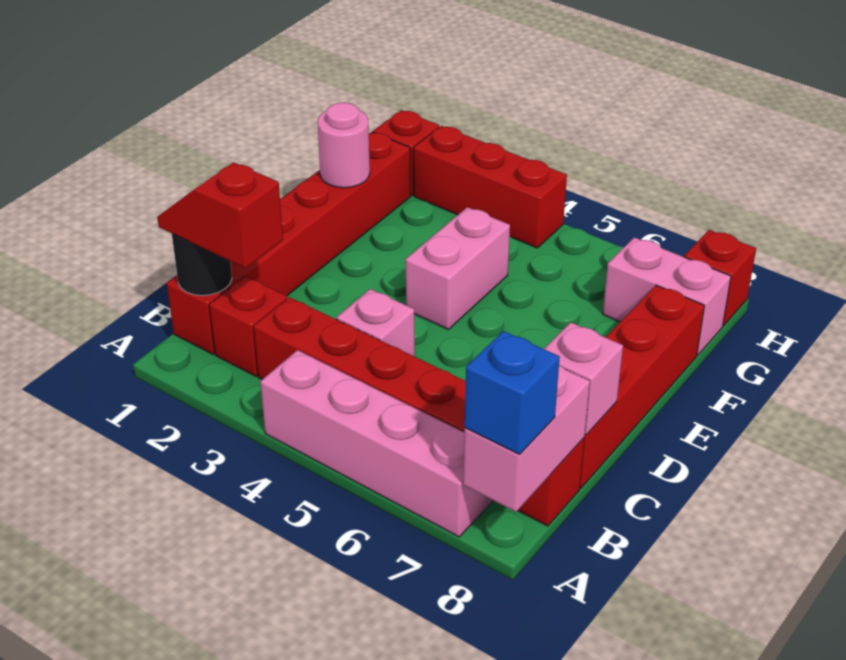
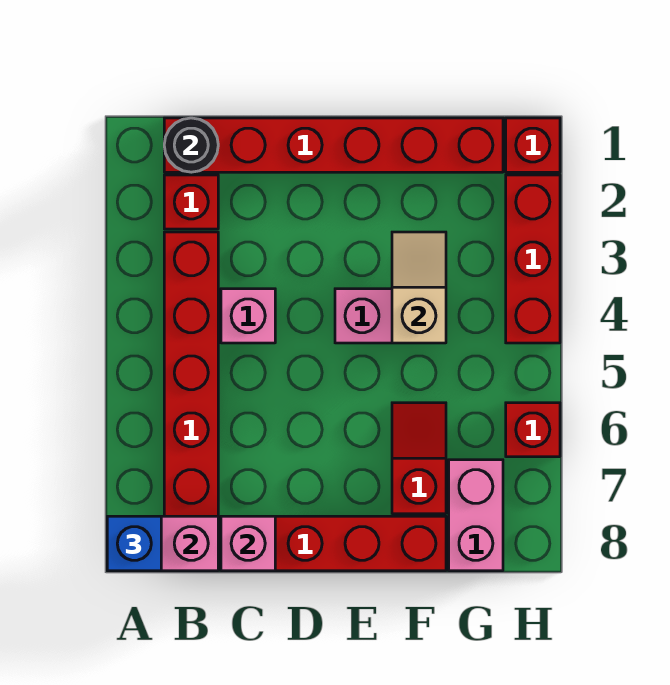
pink 1x4 brick [260,350,493,537] -> none
red 1x2 slope [157,162,283,268] -> red 1x2 slope moved to [392,403,446,514]
pink 1x1 round brick [317,103,370,188] -> none
none -> tan 1x2 slope [392,232,446,343]
red 1x1 brick [684,230,756,326] -> red 1x1 brick moved to [506,403,560,457]

